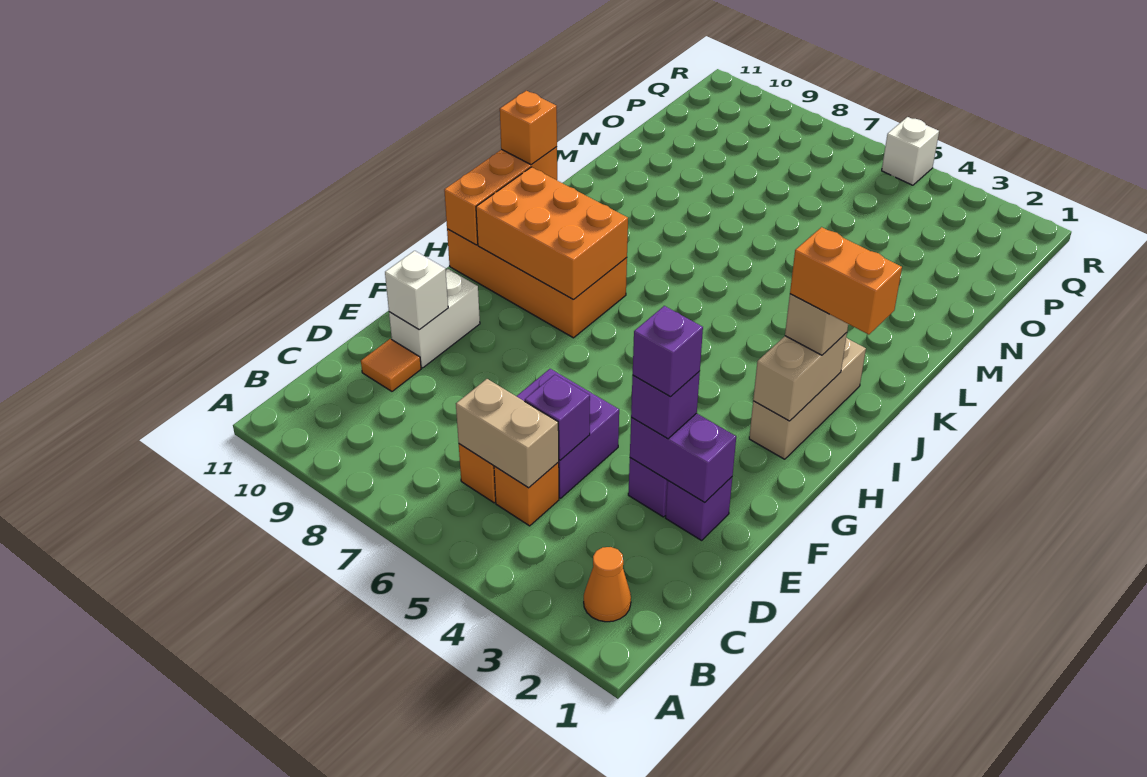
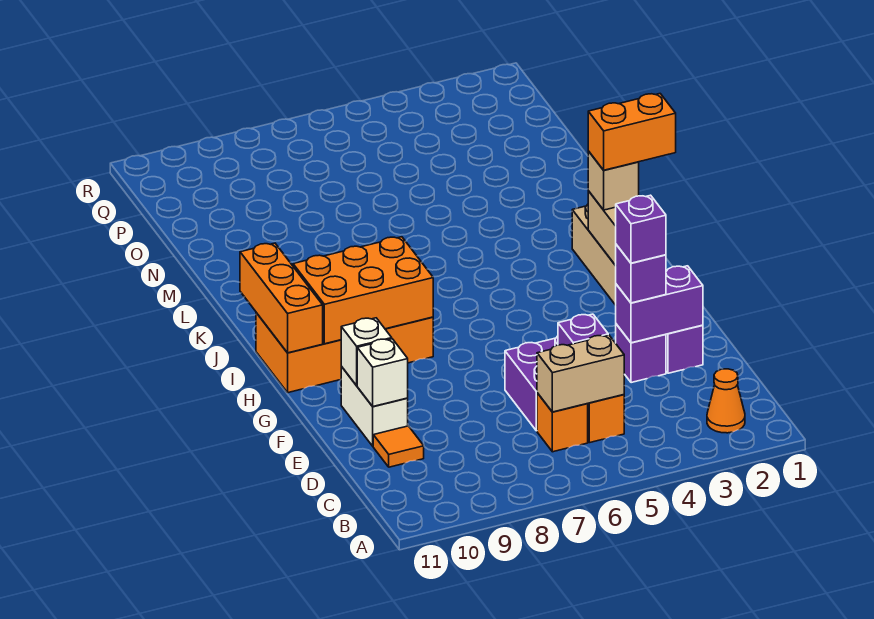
orange 1x1 brick [500,91,557,165] -> none
white 1x1 brick [882,117,939,185] -> white 1x1 brick moved to [341,318,392,386]

